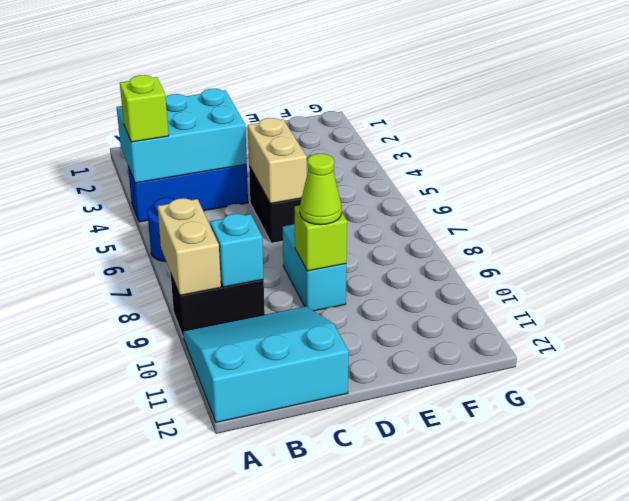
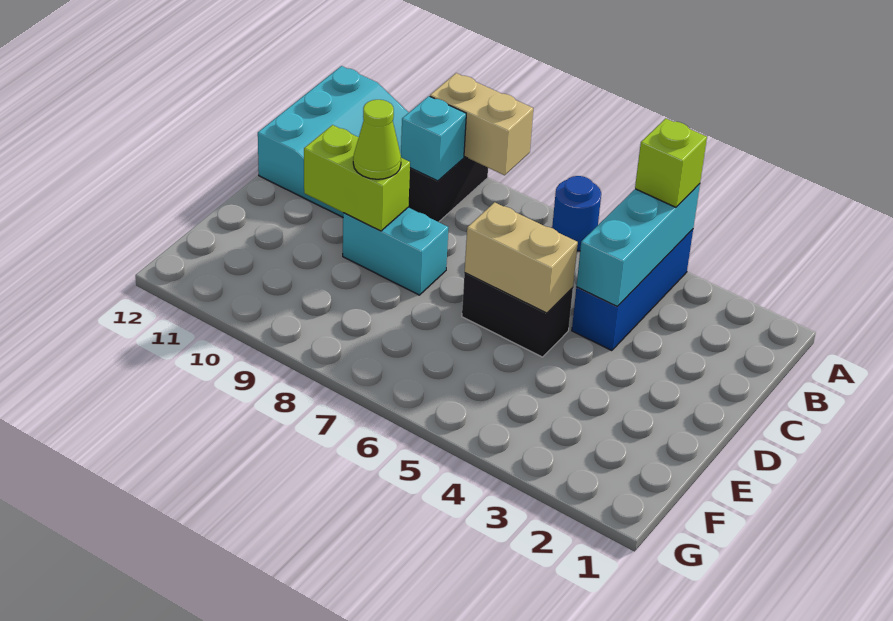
cyan 2x3 brick [117,89,247,183] -> cyan 1x3 brick [576,184,700,306]
lime 1x1 brick [295,205,347,271] -> lime 1x2 brick [304,125,410,231]

